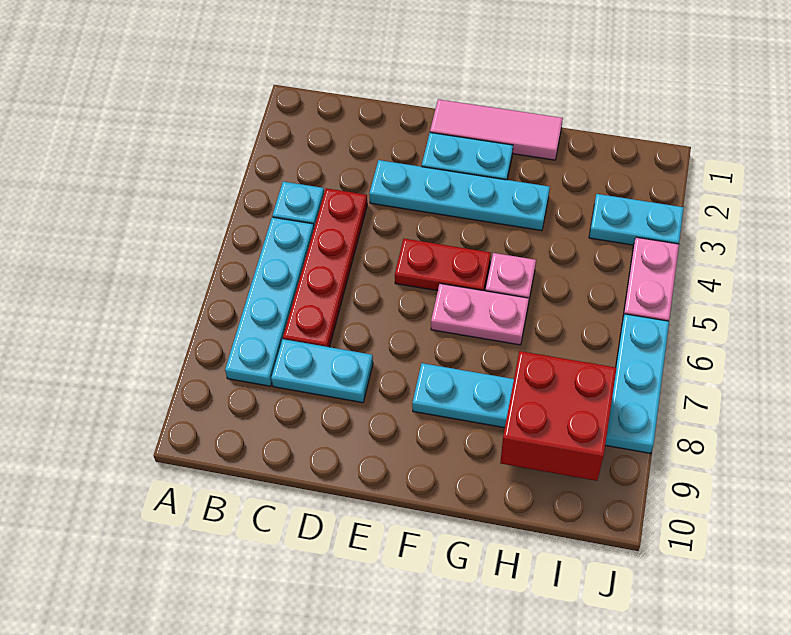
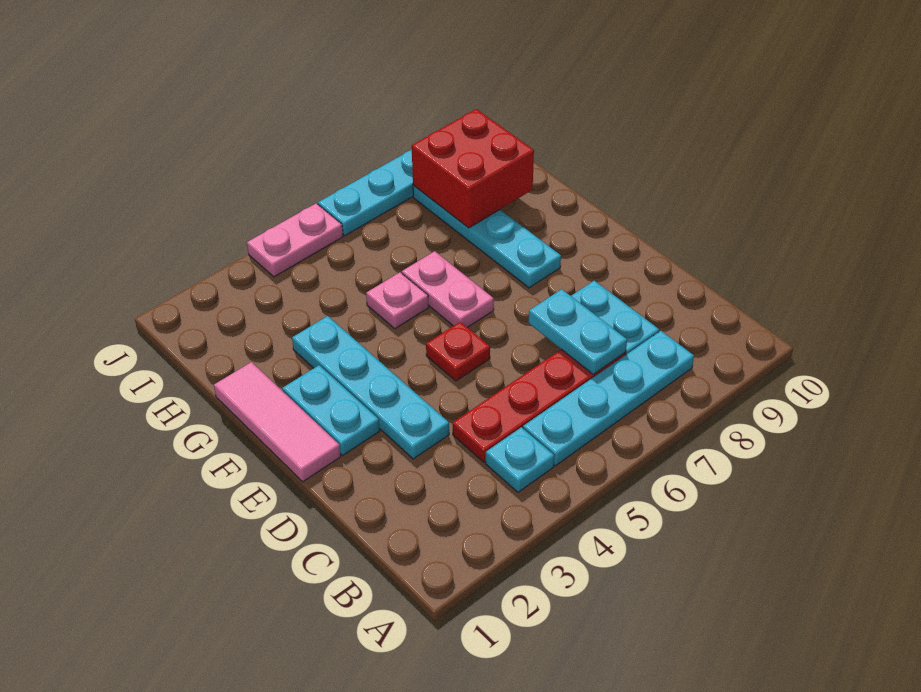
red 1x2 plate [395,239,491,291] -> red 1x1 plate [426,322,490,381]
cyan 1x2 plate [589,194,684,245] -> cyan 1x2 plate moved to [529,289,627,374]

